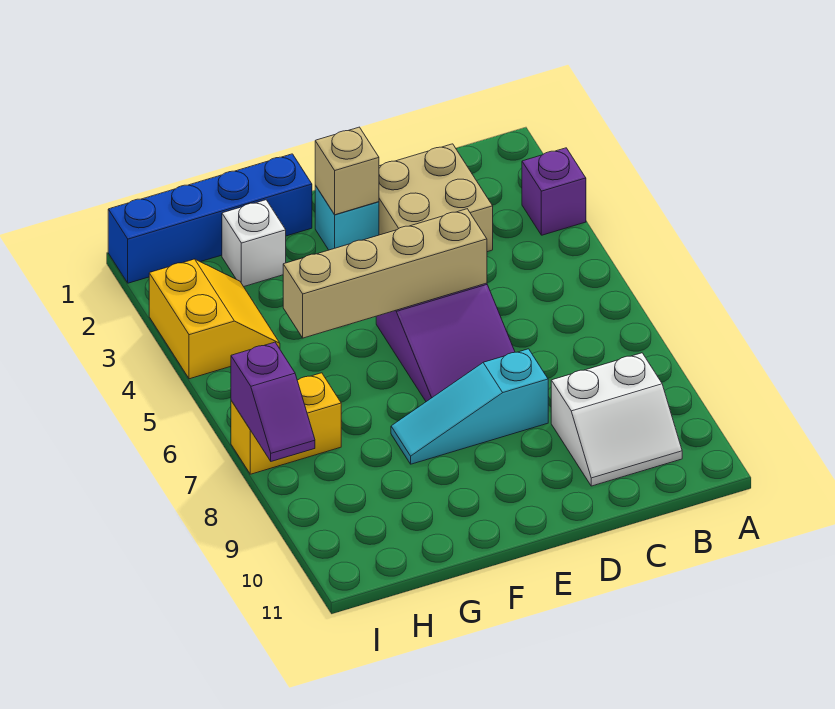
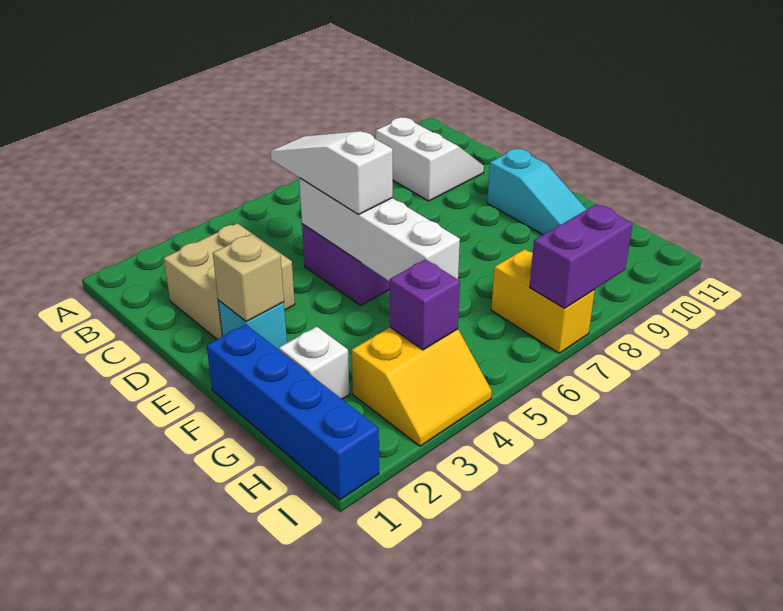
purple 1x1 brick [522,148,586,235] -> purple 1x1 brick moved to [390,259,460,350]
none -> white 1x3 slope [270,131,393,214]
tan 1x4 brick [283,209,487,338] -> white 1x4 brick [299,178,460,281]
cyan 1x3 slope [391,349,548,464] -> cyan 1x3 slope moved to [487,148,587,235]
yellow 2x2 slope [149,259,280,379] -> yellow 2x2 slope turned to [352,327,492,446]
purple 1x2 slope [231,342,315,461] -> purple 1x2 brick [530,204,633,309]

